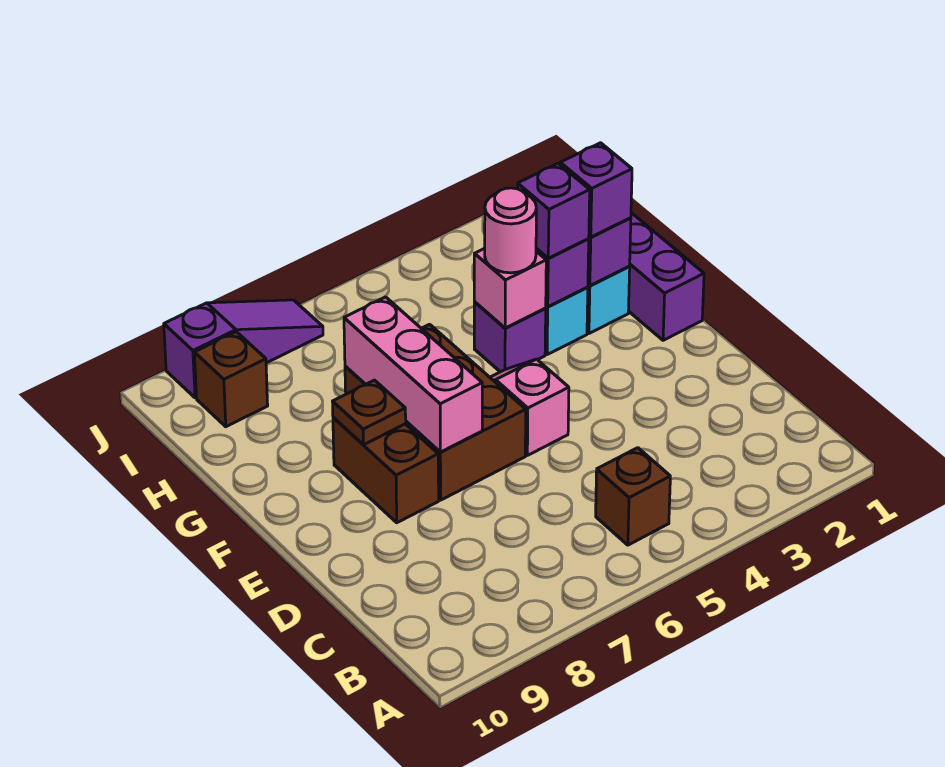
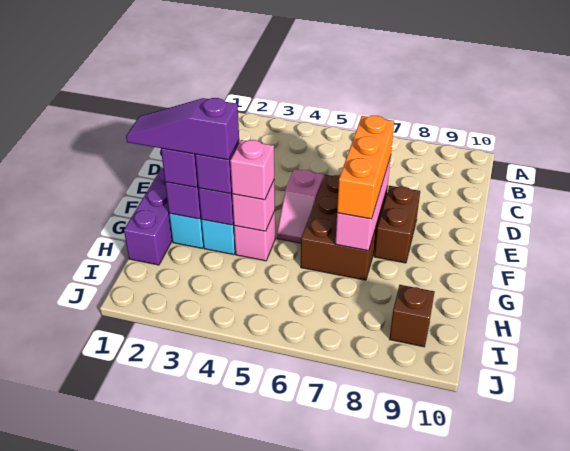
brown 1x1 brick [596,448,670,545] -> none
none -> orange 1x3 brick [337,116,394,219]
brown 1x1 plate [332,380,406,445] -> none
purple 1x1 brick [474,302,546,372] -> pink 1x1 brick [234,211,275,261]
pink 1x1 round brick [485,188,536,273] -> pink 1x1 brick [230,140,274,200]
purple 1x3 slope [164,300,323,398] -> purple 1x3 slope moved to [126,98,239,160]

